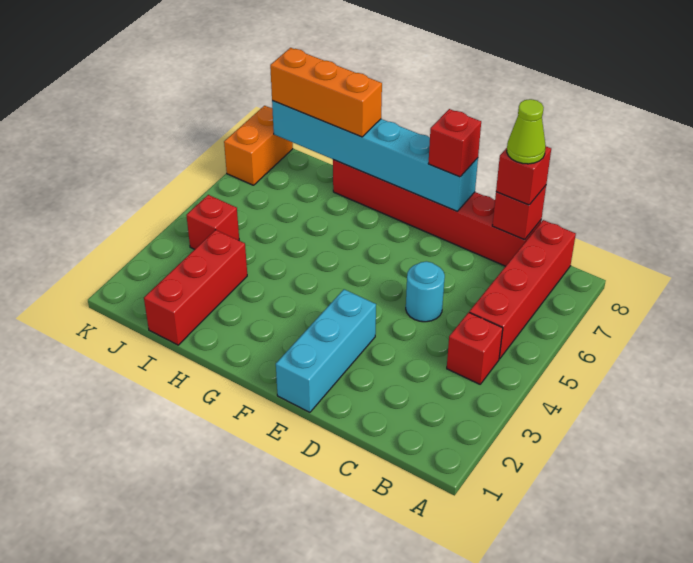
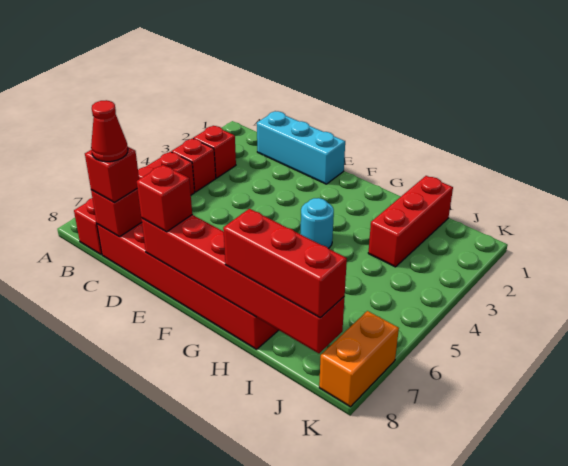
lime 1x1 cone [507,99,546,164] -> red 1x1 cone [91,100,128,162]
cyan 1x1 round brick [406,261,445,322] -> cyan 1x1 round brick moved to [301,198,334,248]
cyan 1x3 brick [276,289,376,412] -> cyan 1x3 brick turned to [257,111,345,184]
cyan 1x6 brick [272,101,478,211] -> red 1x6 brick [141,215,344,354]
orange 1x3 brick [270,48,382,137] -> red 1x3 brick [223,209,347,318]
red 1x1 brick [186,195,239,249] -> red 1x1 brick moved to [193,126,236,178]

